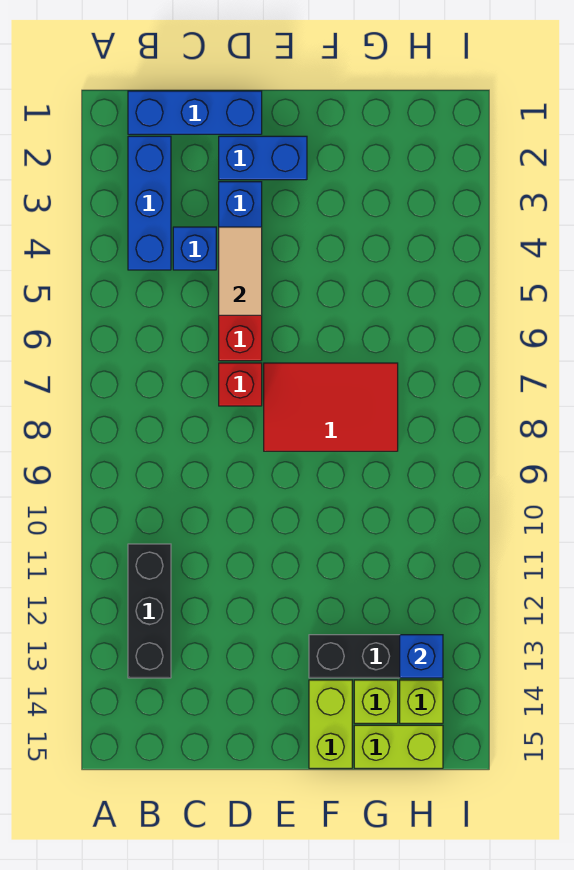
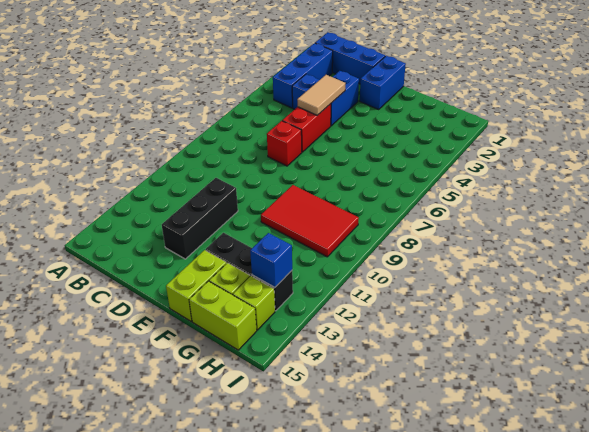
black 1x3 brick [128,544,171,678] -> black 1x3 brick moved to [162,178,238,259]
blue 1x2 brick [219,136,307,180] -> blue 1x2 brick turned to [360,56,406,109]
red 2x3 tile [264,363,398,451] -> red 2x3 tile moved to [261,185,359,257]

